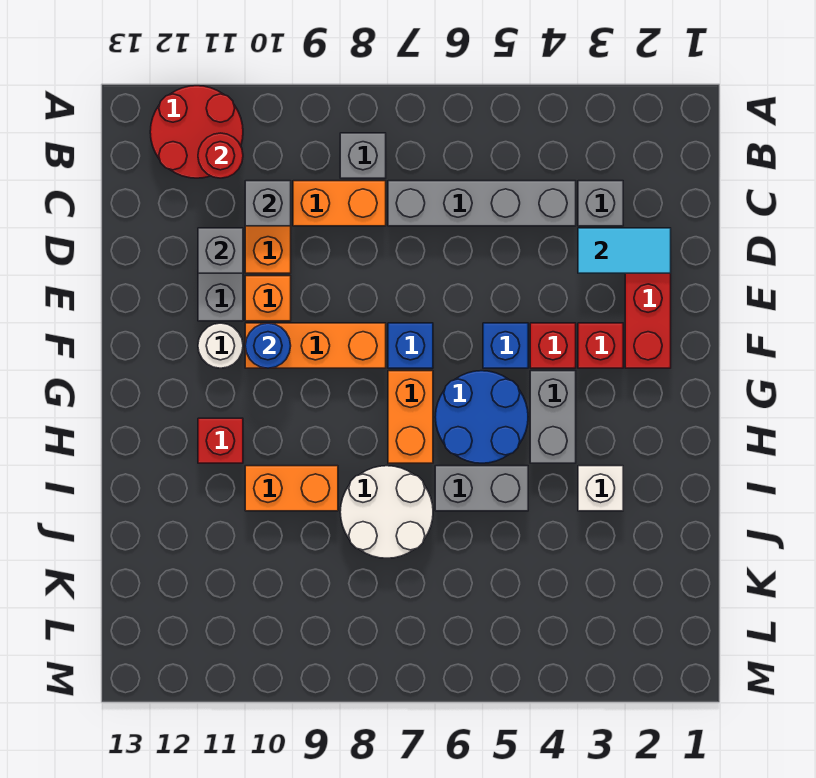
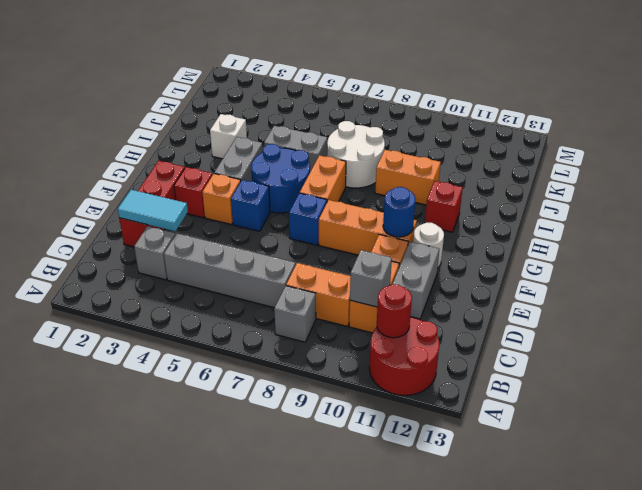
grey 1x1 brick [198,228,243,273] -> none
red 1x1 brick [530,323,576,368] -> orange 1x1 brick [202,174,241,225]

